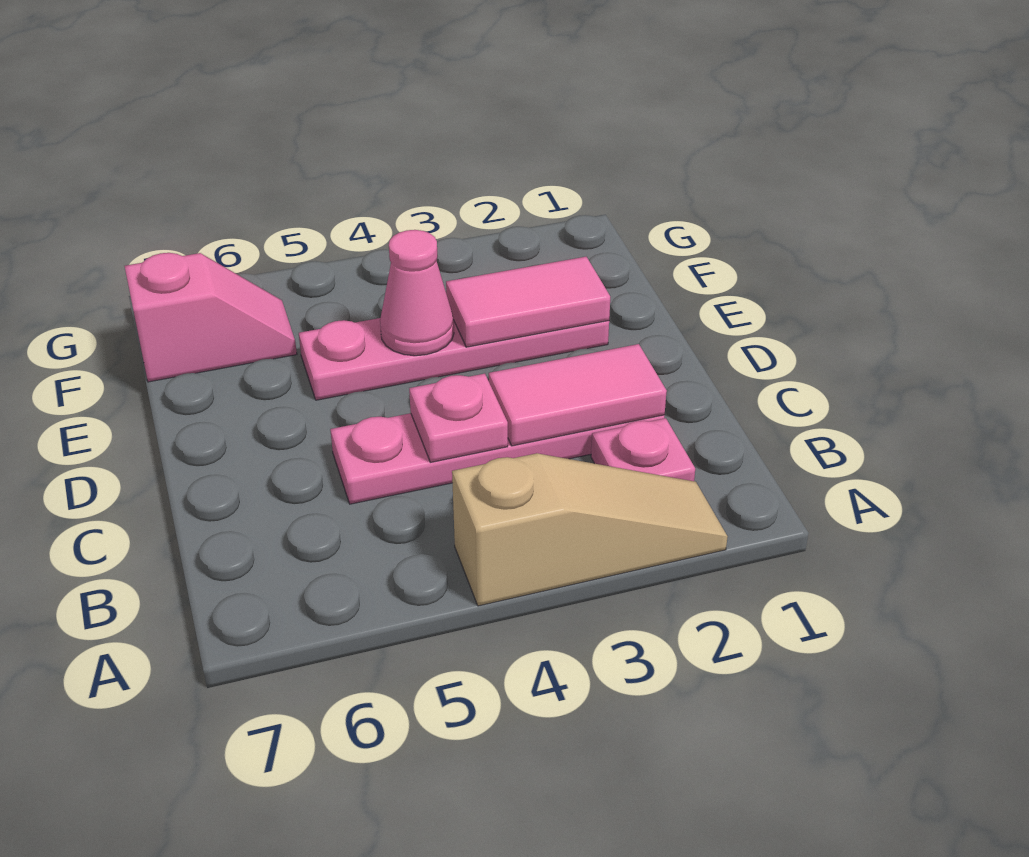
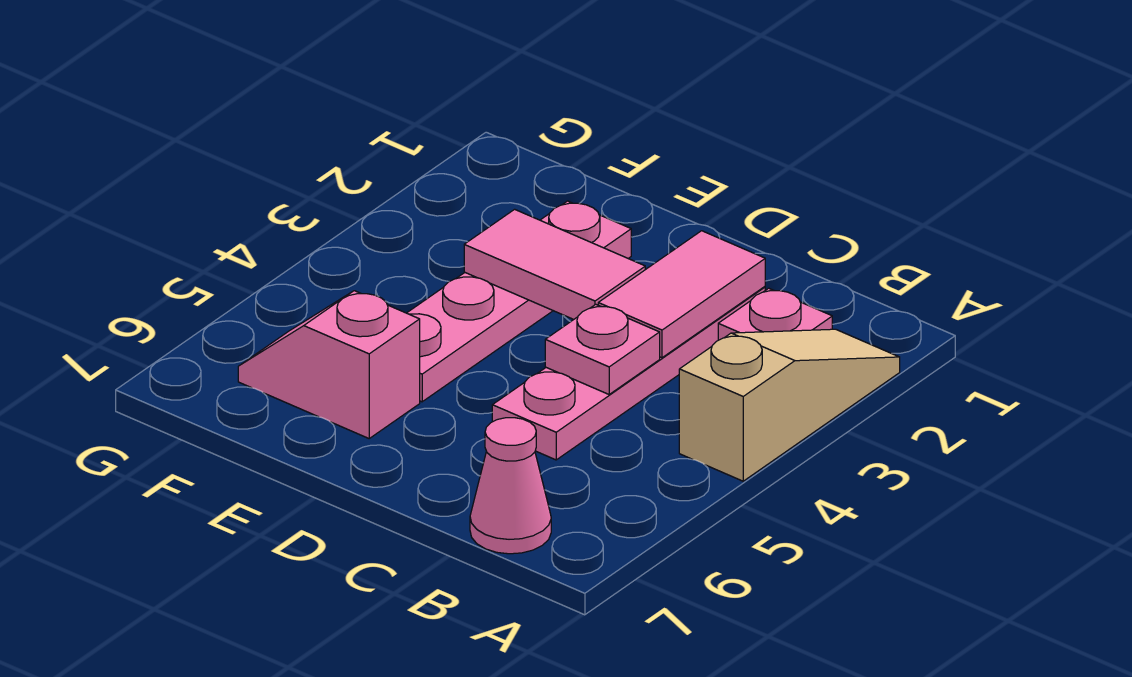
pink 1x2 tile [446,257,610,347] -> pink 1x2 tile turned to [464,209,645,320]
pink 1x1 cone [380,230,454,356] -> pink 1x1 cone moved to [470,418,551,554]
pink 1x2 slope [125,253,297,382] -> pink 1x2 slope turned to [238,291,420,438]

